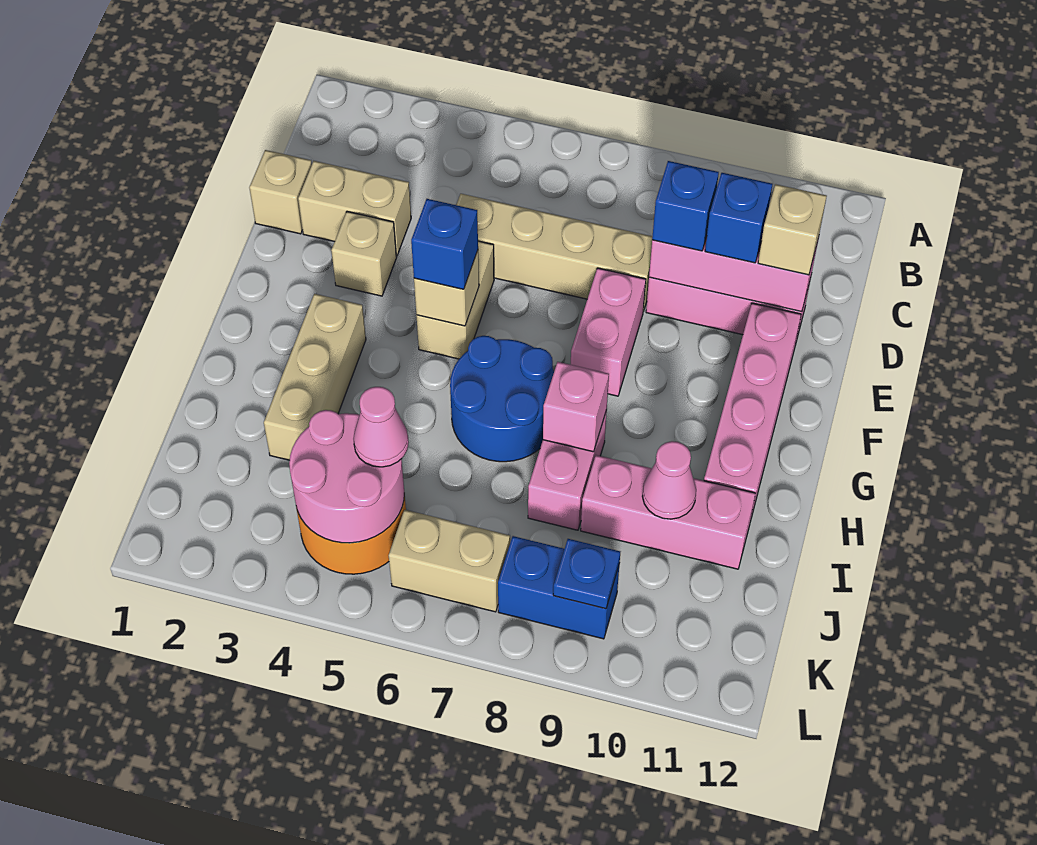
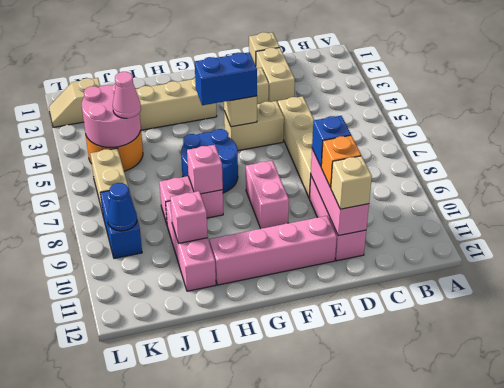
blue 1x1 brick [705,173,772,263] -> orange 1x1 brick [321,135,361,188]
pink 1x2 brick [571,268,646,396] -> pink 1x2 brick turned to [246,161,289,229]
blue 1x1 brick [411,199,478,289] -> blue 1x2 brick [195,52,257,105]
pink 1x1 cone [642,441,696,519] -> pink 1x1 brick [170,191,208,244]
none -> tan 1x2 slope [49,78,100,127]
blue 1x1 plate [553,539,620,609] -> blue 1x1 cone [107,183,137,231]

